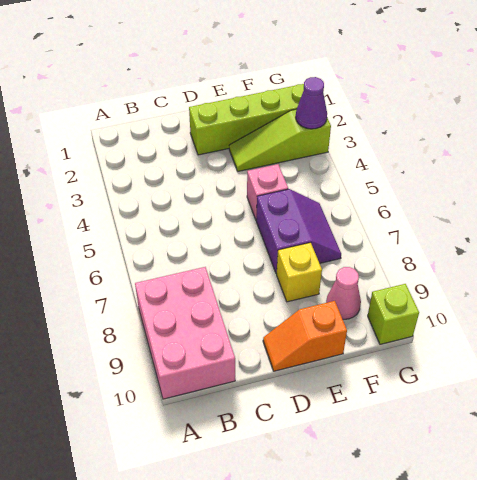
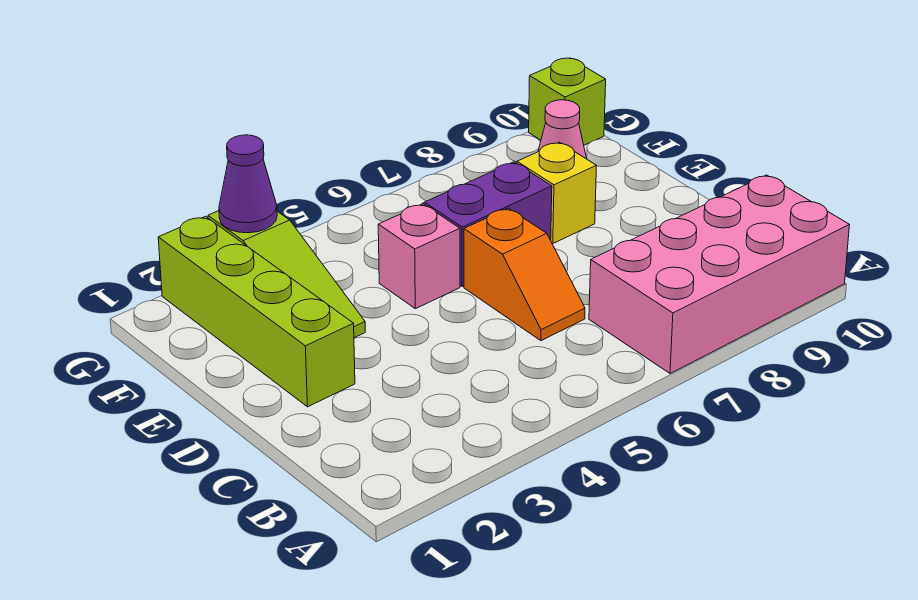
pink 2x3 brick [135,267,235,399] -> pink 2x4 brick [589,175,849,374]
orange 1x2 slope [263,301,347,371] -> orange 1x2 slope moved to [464,208,585,341]

